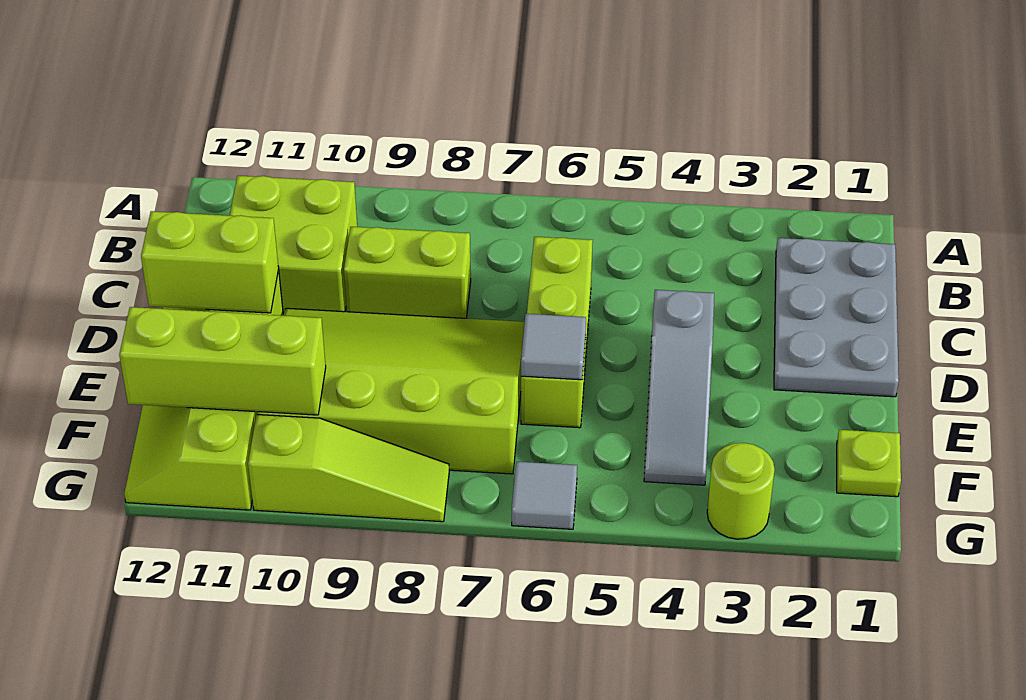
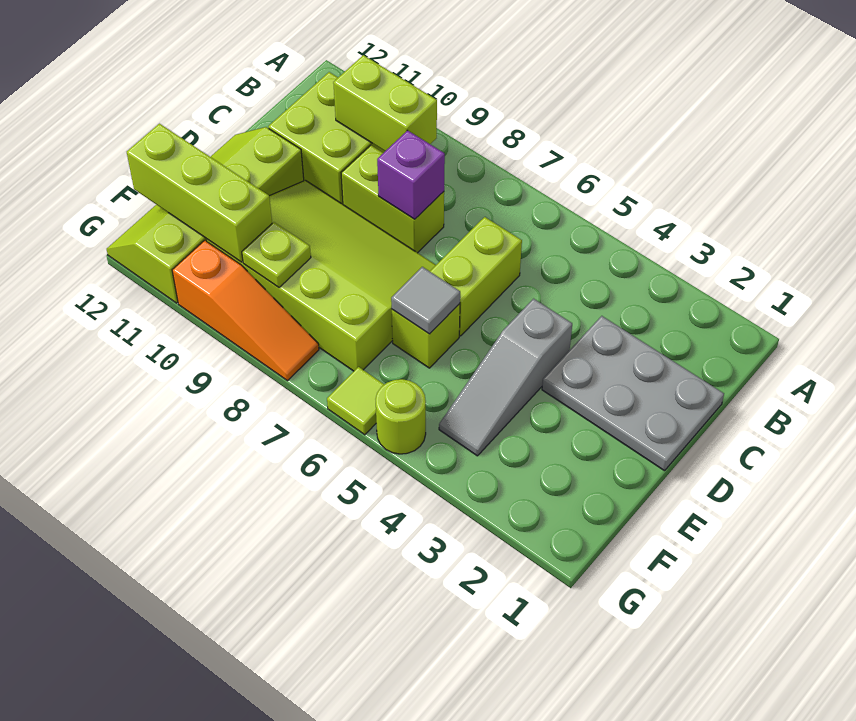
grey 2x3 plate [774,238,899,397] -> grey 2x3 plate turned to [542,316,724,471]
none -> purple 1x1 brick [377,130,445,219]
lime 1x2 brick [141,211,279,313] -> lime 1x2 brick moved to [333,55,437,151]
lime 1x1 plate [837,430,901,497] -> lime 1x1 plate moved to [242,222,311,287]
lime 1x1 round brick [707,443,775,539] -> lime 1x1 round brick moved to [376,379,426,454]
grey 1x1 tile [512,462,577,529] -> lime 1x1 tile [327,367,384,435]
lime 1x3 slope [248,415,449,522] -> orange 1x3 slope [172,240,319,381]

